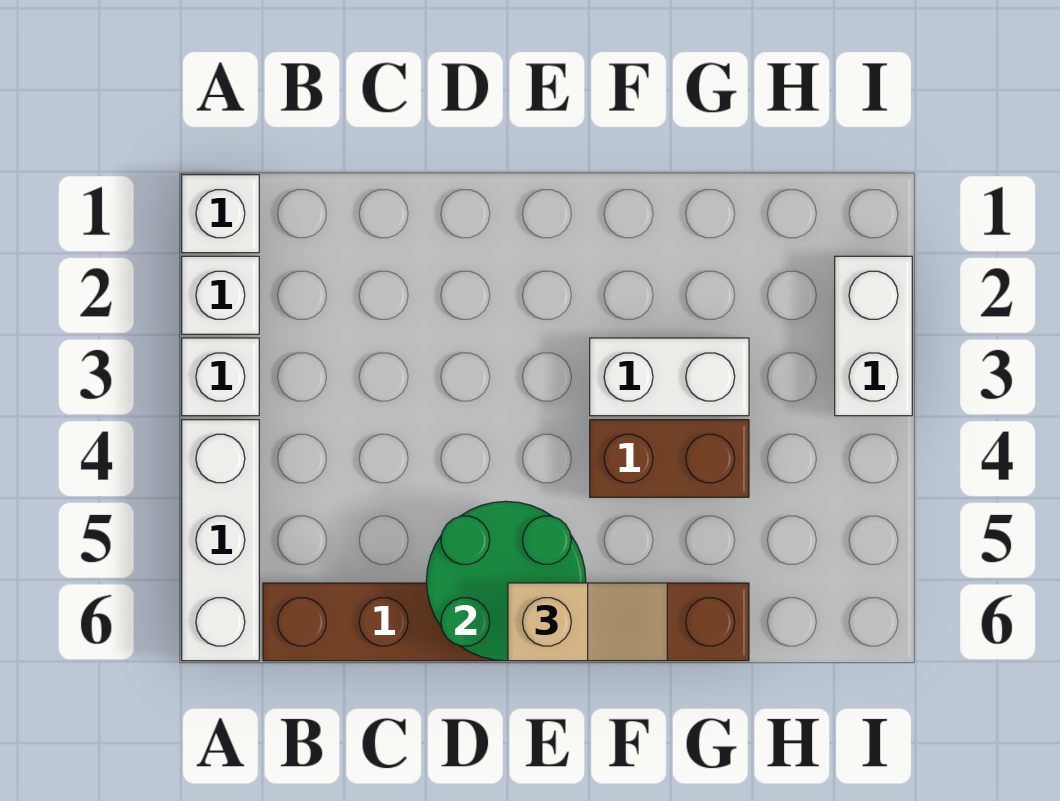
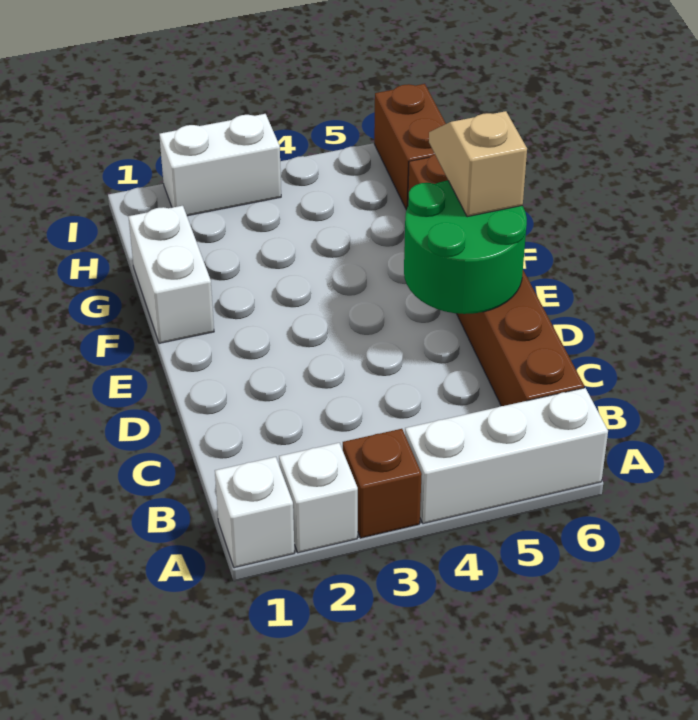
white 1x1 brick [182,338,259,416] -> brown 1x1 brick [343,429,422,538]
white 1x2 brick [590,338,749,416] -> white 1x2 brick moved to [128,206,214,343]
brown 1x2 brick [590,420,749,497] -> brown 1x2 brick moved to [374,84,446,210]

